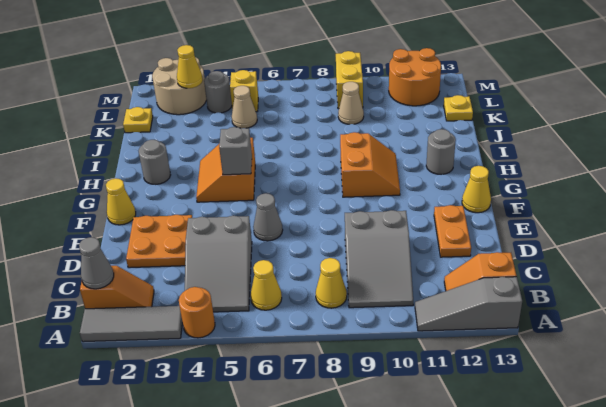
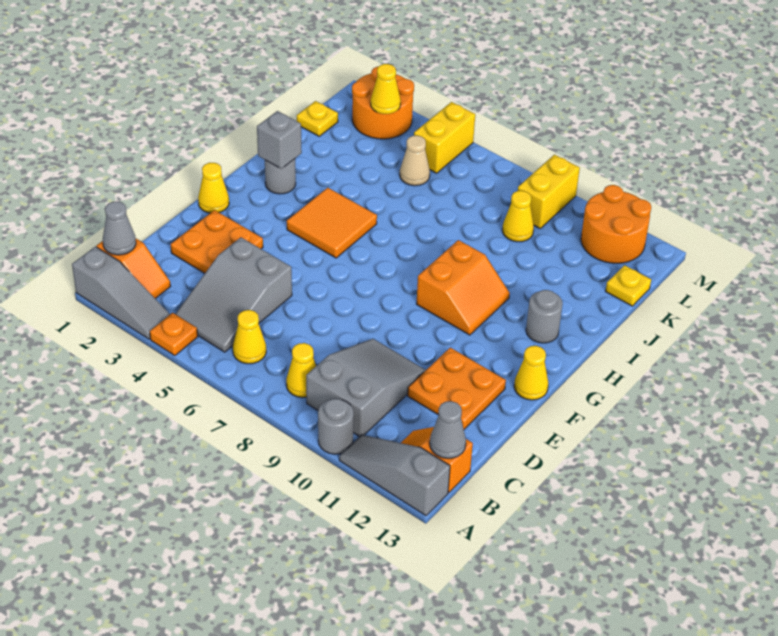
grey 1x3 tile [80,306,182,342] -> grey 1x3 slope [72,246,170,339]
orange 1x1 round brick [179,287,215,338] -> orange 1x1 plate [150,313,198,356]
grey 2x3 slope [345,210,413,308] -> grey 2x3 slope turned to [306,339,426,437]
orange 1x2 plate [434,205,471,257] -> orange 2x2 plate [408,348,506,429]
grey 1x1 cone [253,193,283,241] -> grey 1x1 cone moved to [430,401,466,458]
orange 2x2 slope [196,138,255,202] -> orange 2x2 tile [287,188,377,258]
grey 1x1 brick [219,127,252,175] -> grey 1x1 brick moved to [257,111,302,169]
tan 1x1 cone [338,82,364,124] -> yellow 1x1 cone [502,191,534,242]
tan 2x2 round brick [152,57,207,115] -> orange 2x2 round brick [352,67,414,139]
grey 1x1 round brick [204,71,232,113] -> grey 1x1 round brick moved to [318,399,354,454]
yellow 1x1 brick [230,70,258,112] -> yellow 1x2 brick [414,102,475,173]

